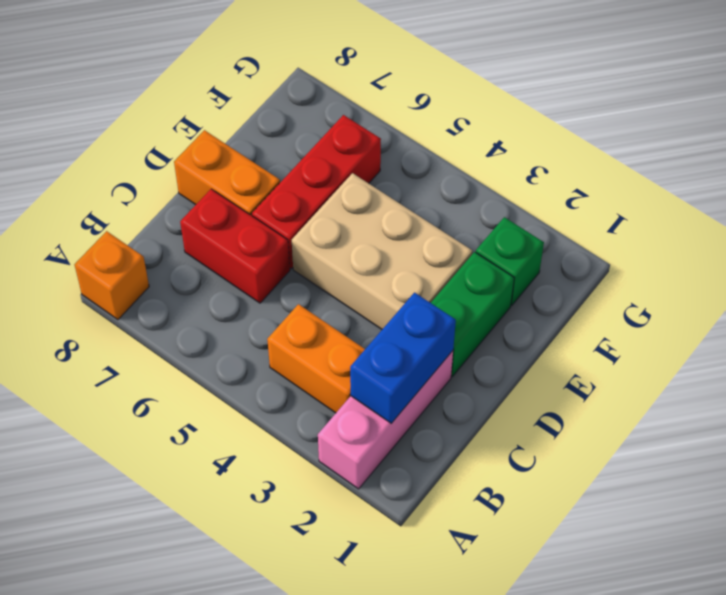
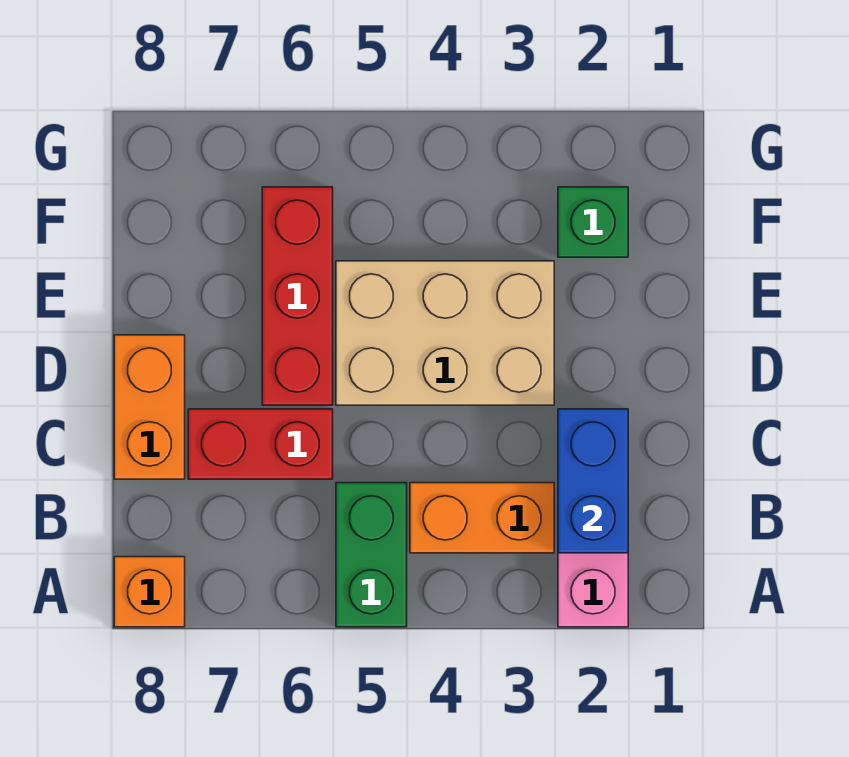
green 1x2 brick [431,252,514,376] -> green 1x2 brick moved to [336,483,407,627]
orange 1x2 brick [174,130,280,216] -> orange 1x2 brick turned to [114,335,185,479]

